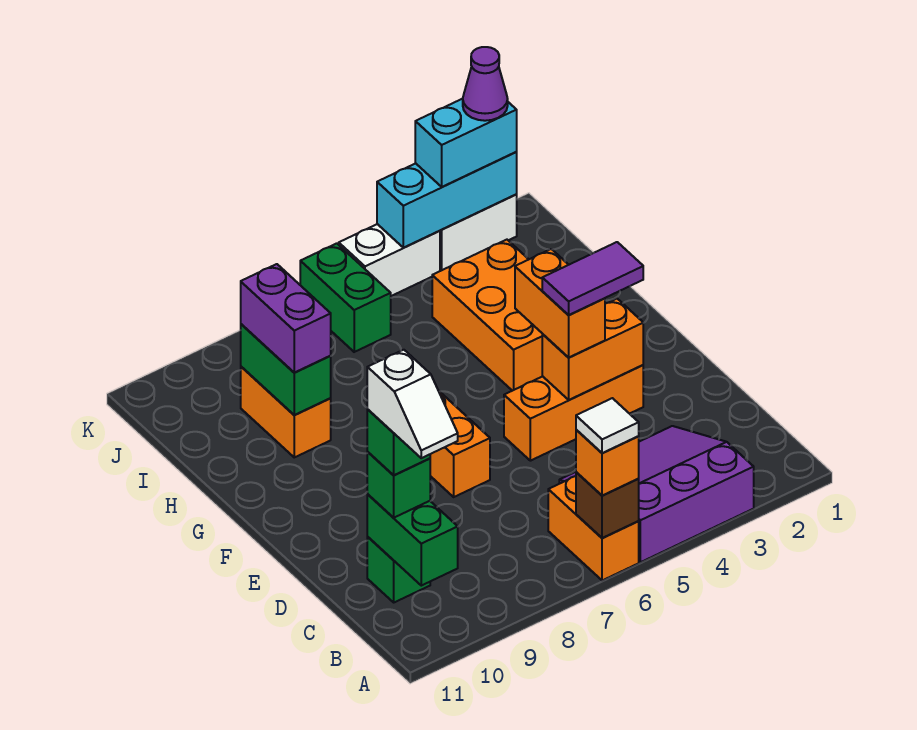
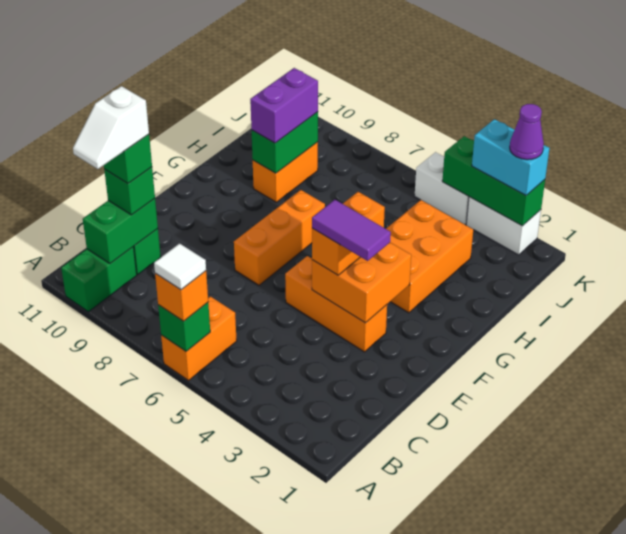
purple 3x3 slope [559,426,754,562] -> none
brown 1x1 brick [576,472,639,538] -> green 1x1 brick [158,303,210,351]
orange 1x2 brick [542,299,643,400] -> orange 2x2 brick [312,242,411,323]
green 1x2 brick [300,243,391,352] -> green 1x2 brick moved to [61,247,137,312]
cyan 1x3 brick [377,152,517,248] -> green 1x3 brick [442,136,545,226]

